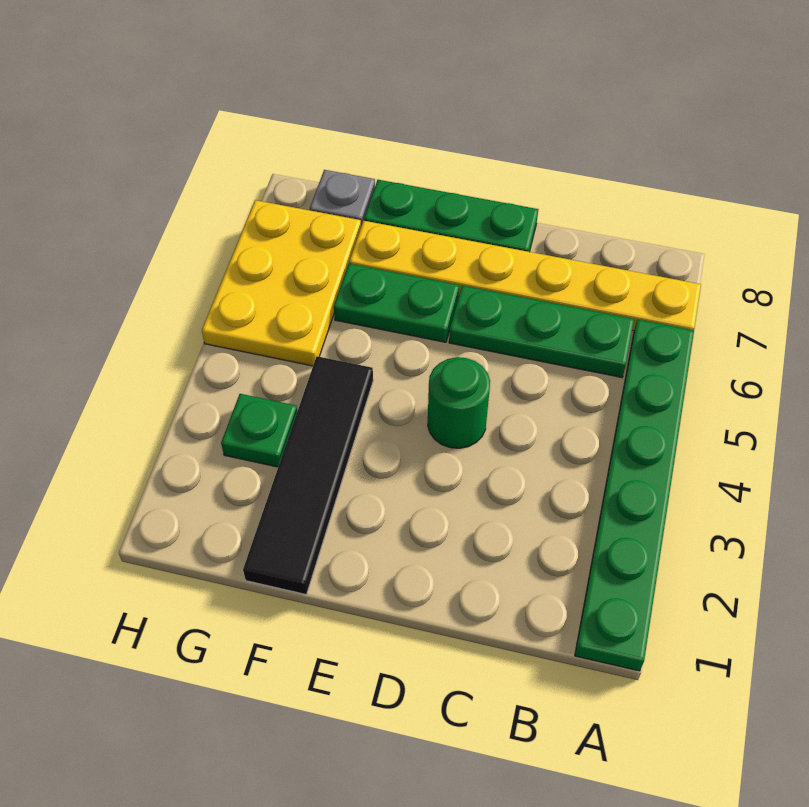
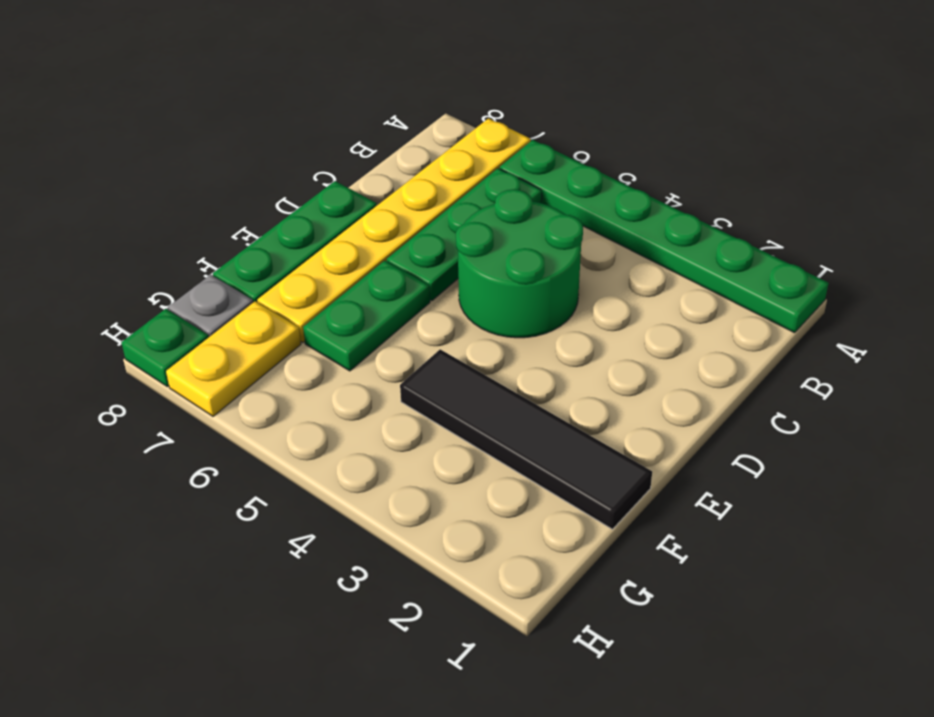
green 1x1 round brick [428,357,490,448] -> green 2x2 round brick [456,189,583,338]
green 1x1 plate [221,394,297,467] -> green 1x1 plate moved to [121,309,209,387]
yellow 2x3 plate [202,200,361,366] -> yellow 1x2 plate [166,301,301,416]

